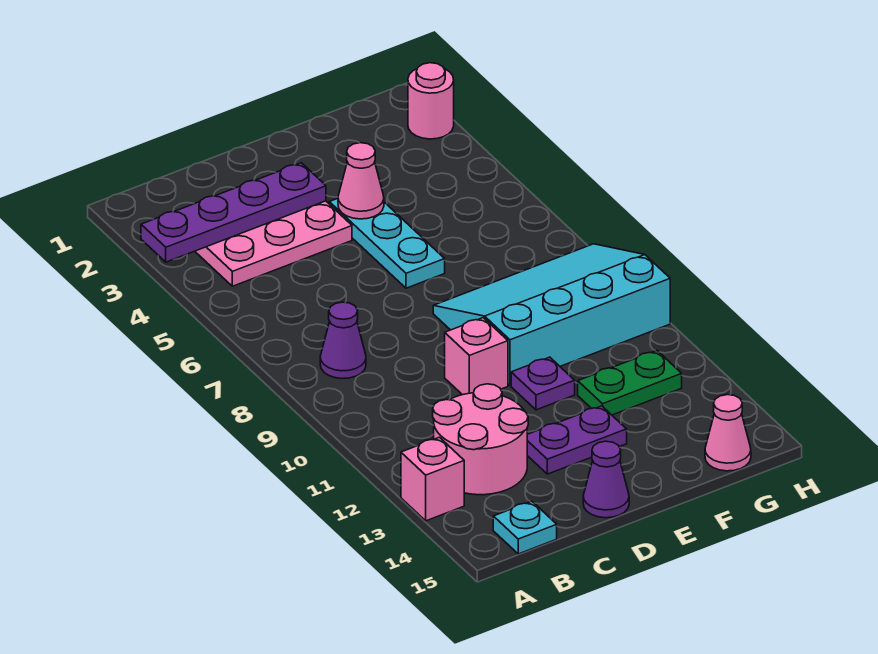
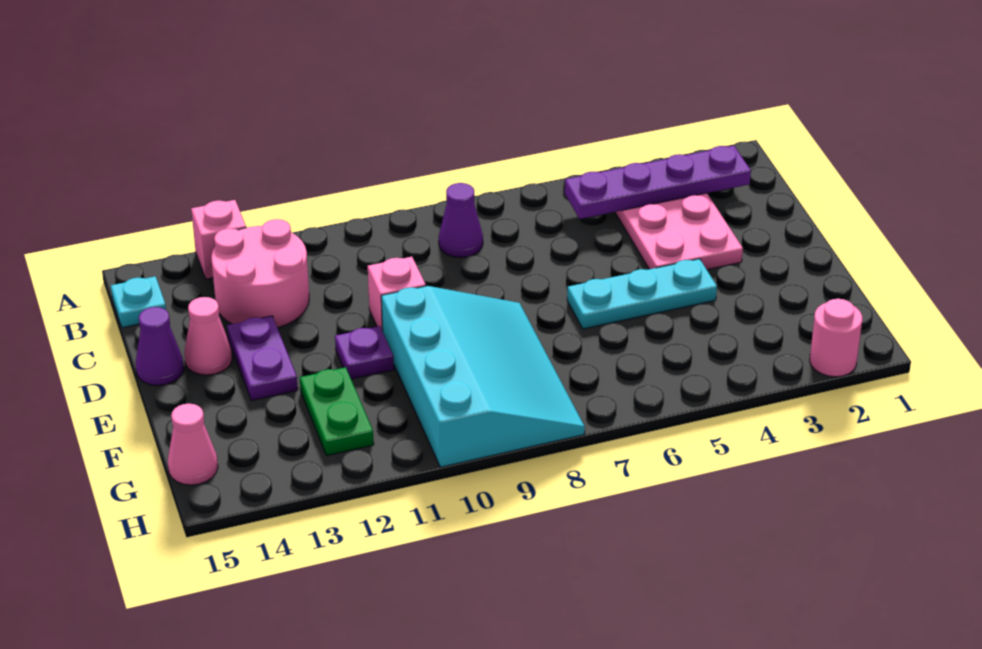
purple 1x4 plate [141,163,326,262] -> purple 1x4 plate turned to [565,146,751,219]
pink 1x1 cone [338,143,384,219] -> pink 1x1 cone moved to [184,297,232,375]

